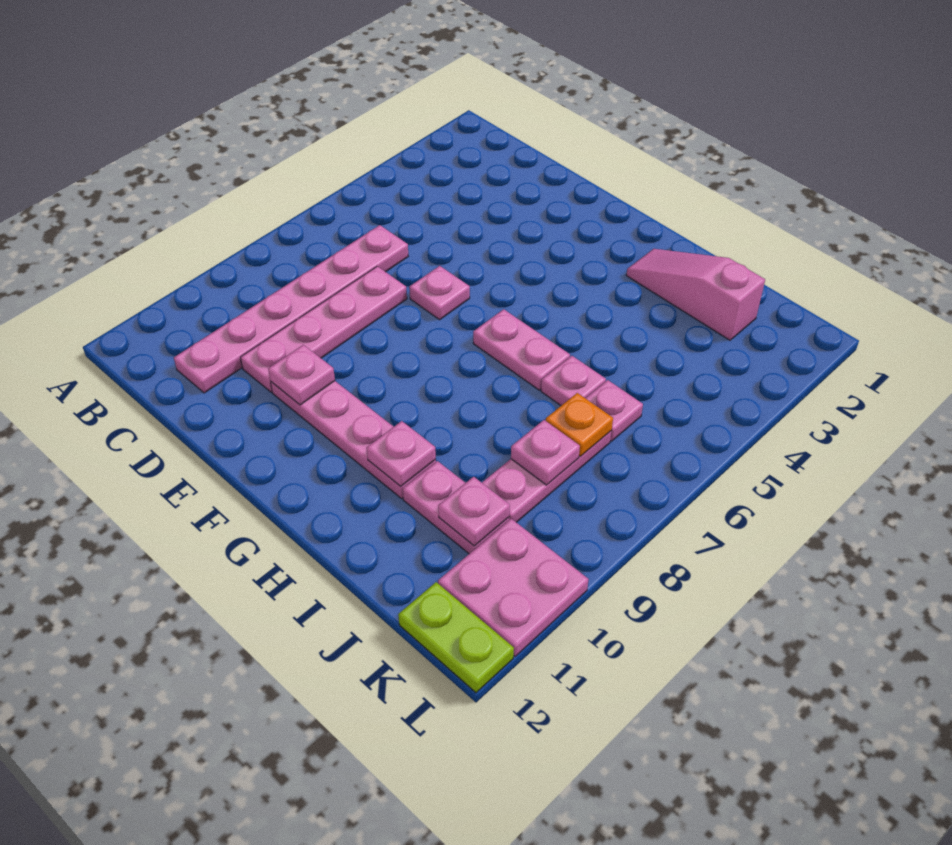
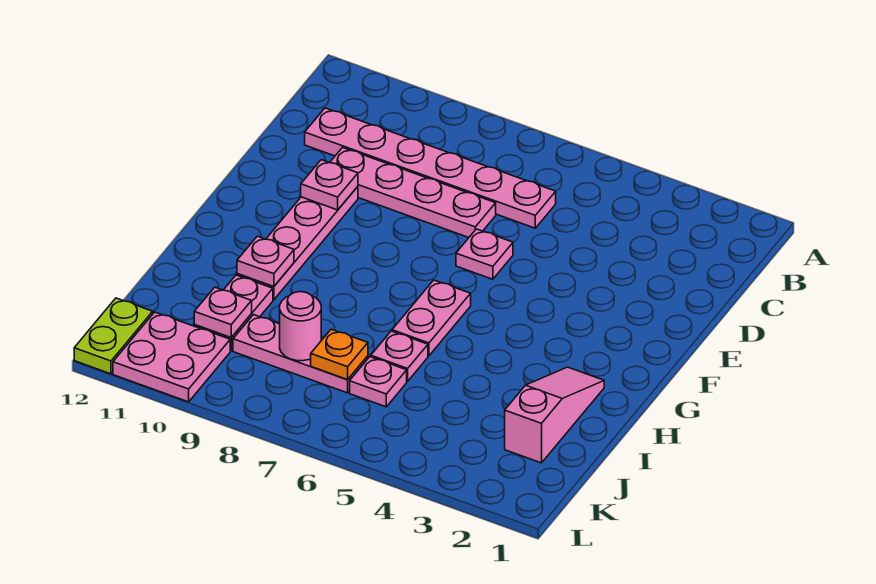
pink 1x1 plate [511,420,580,485] -> pink 1x1 round brick [280,292,321,361]

